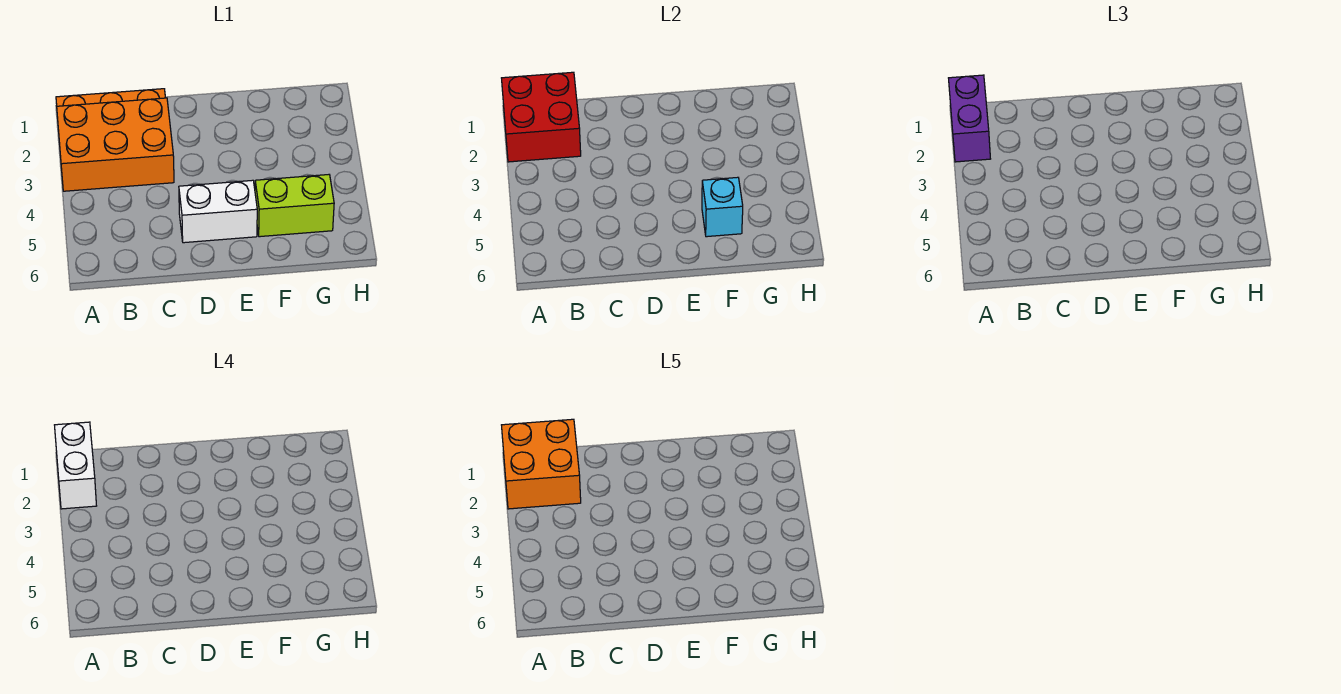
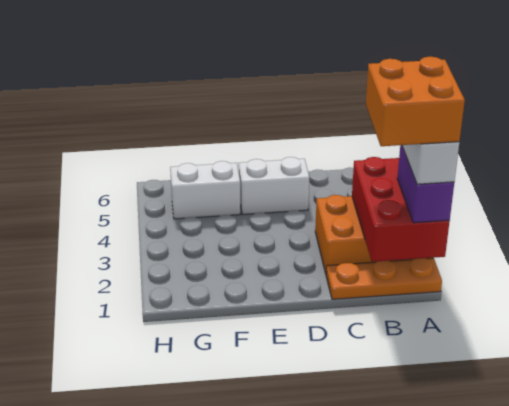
red 2x2 brick [502,72,581,162] -> red 2x3 brick [352,157,450,262]
lime 1x2 brick [255,175,334,237] -> white 1x2 brick [170,161,240,219]
cyan 1x1 brick [702,177,743,237] -> none

